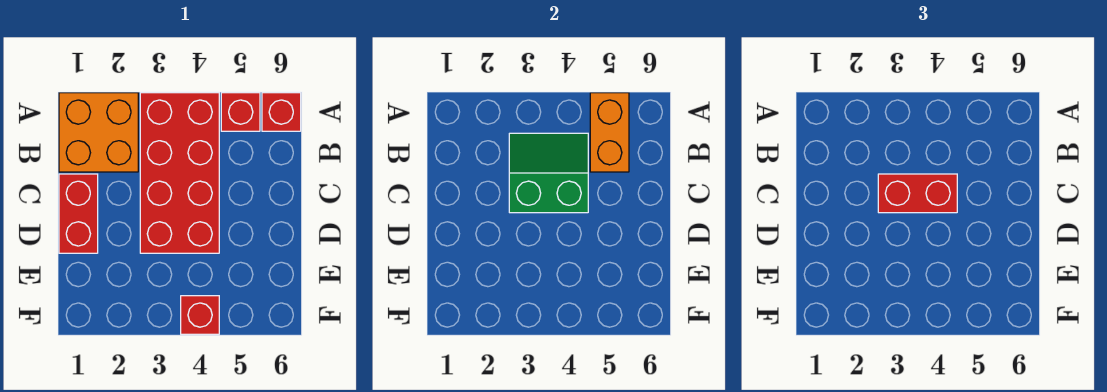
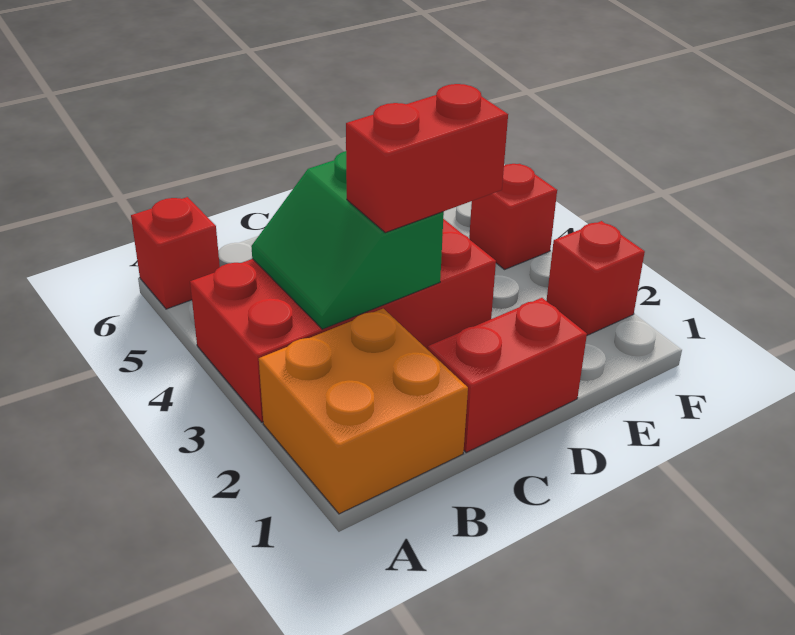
red 1x1 brick [221,93,260,131] -> red 1x1 brick moved to [546,221,645,335]
orange 1x2 brick [590,93,629,172] -> none
red 1x2 brick [878,174,957,213] -> red 1x2 brick turned to [346,84,508,233]

